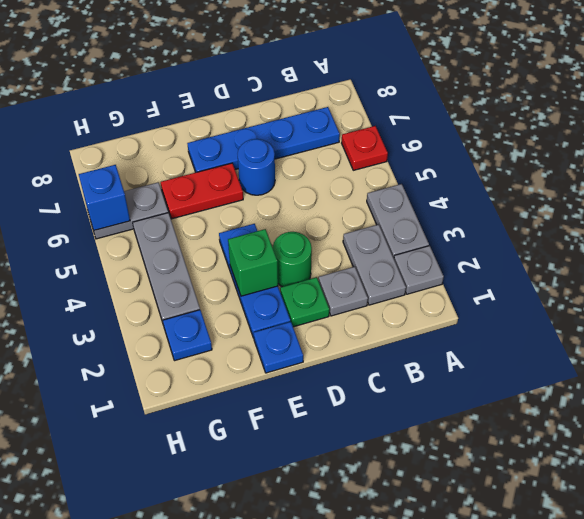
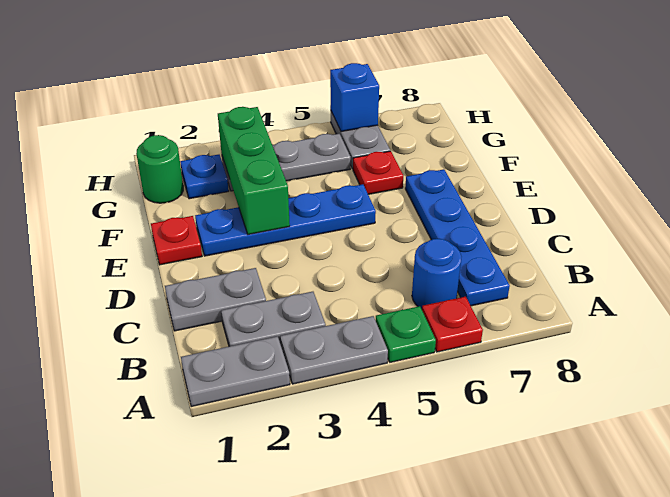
grey 1x1 plate [394,246,444,294] -> grey 1x2 plate [181,336,290,407]
grey 1x1 plate [319,267,368,316] -> grey 1x2 plate [165,268,266,331]
green 1x1 plate [280,277,329,327] -> green 1x1 plate moved to [376,306,436,362]
green 1x1 round brick [273,232,312,287] -> green 1x1 round brick moved to [136,135,183,203]
blue 1x1 round brick [238,139,275,195] -> blue 1x1 round brick moved to [412,239,461,309]
blue 1x1 plate [254,322,303,373] -> red 1x1 plate [151,216,202,265]
blue 1x3 plate [219,224,290,338] -> blue 1x4 plate [195,184,376,256]
green 1x1 brick [228,229,278,296] -> green 1x3 brick [218,107,290,234]
red 1x2 plate [161,163,243,219] -> red 1x1 plate [353,151,403,194]

